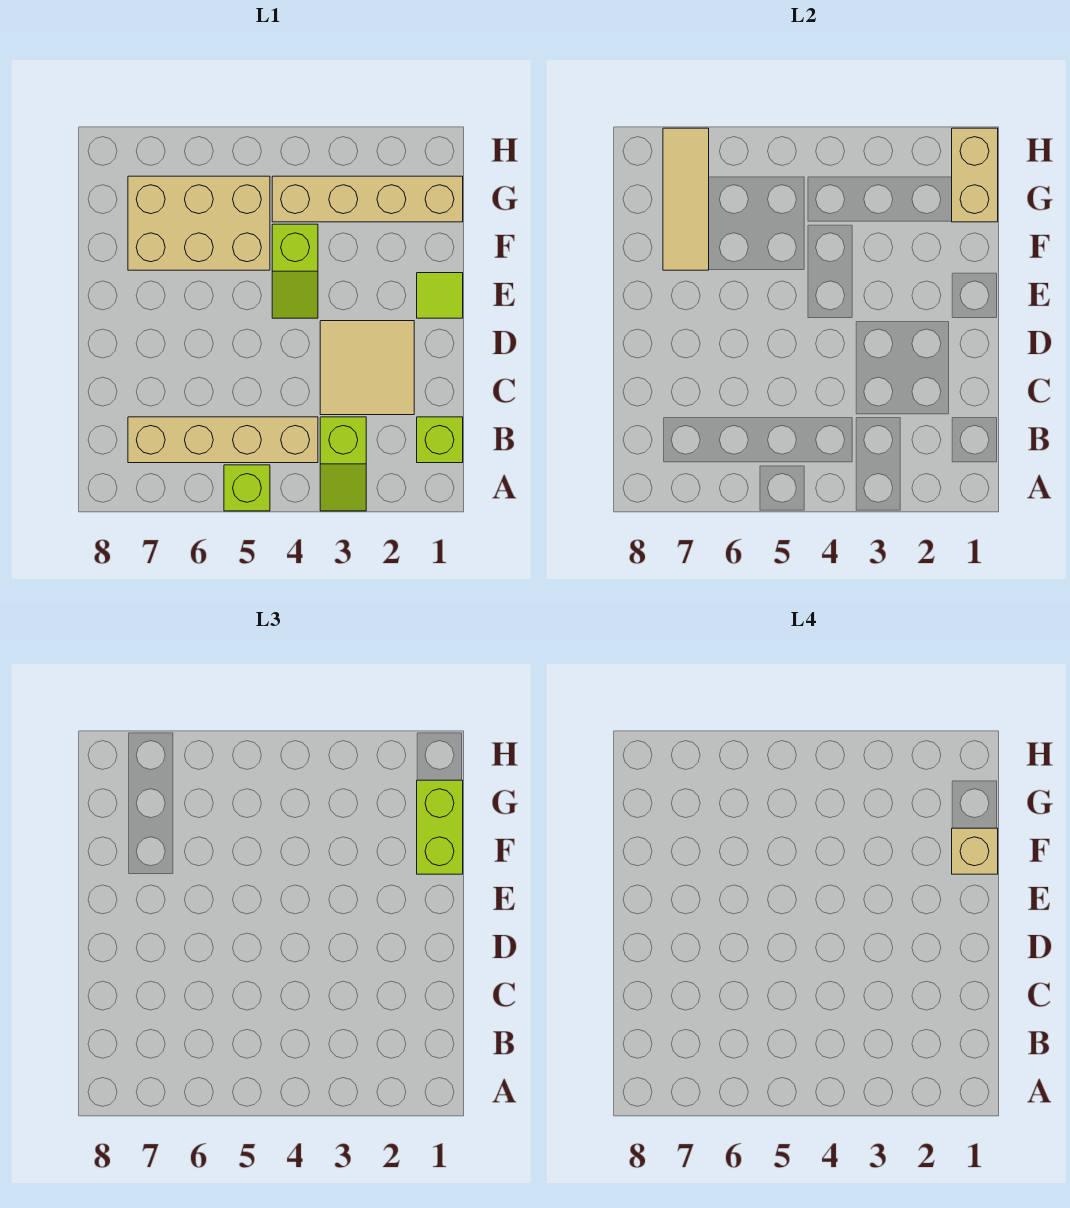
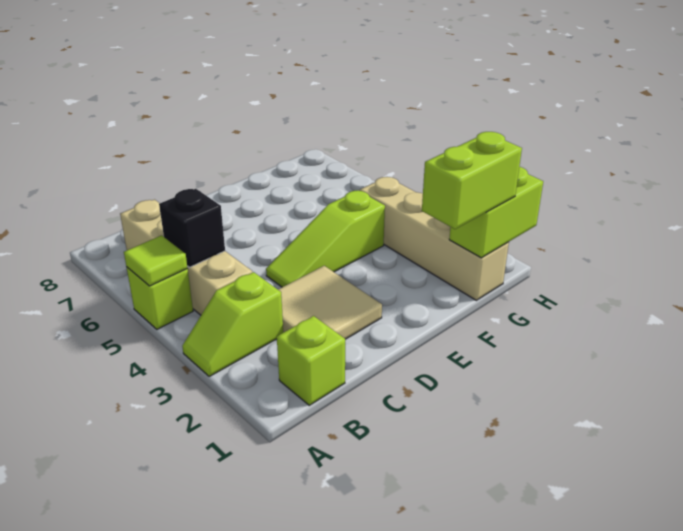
none -> black 1x1 brick [159,189,225,267]
lime 1x1 tile [417,273,463,318] -> lime 1x1 tile moved to [124,235,187,286]
lime 1x2 slope [272,224,318,318] -> lime 1x3 slope [266,191,385,287]
tan 1x1 brick [952,828,998,874] -> none
tan 2x3 brick [128,176,270,270] -> none
tan 1x3 tile [663,128,709,270] -> none
tan 1x2 brick [952,128,998,222] -> lime 1x2 brick [449,167,543,258]

